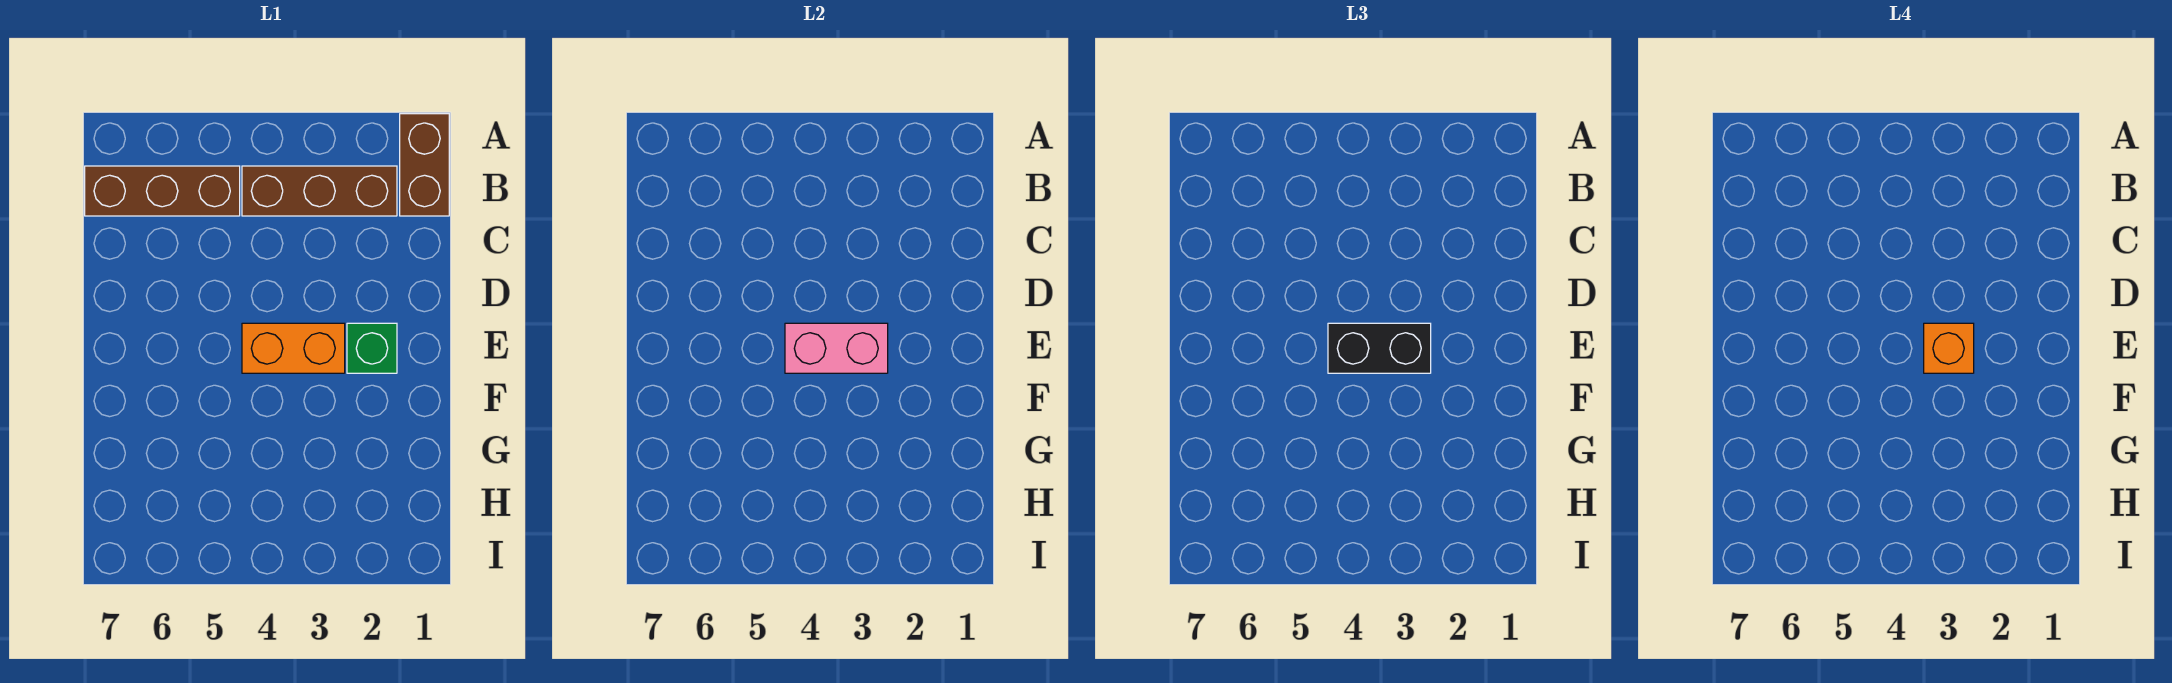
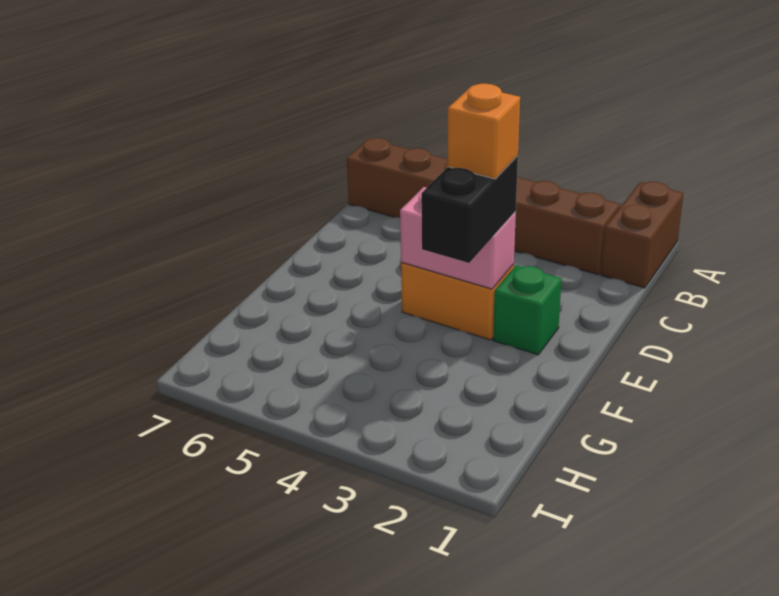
black 1x2 brick [1328,323,1431,373] -> black 1x2 brick turned to [421,156,518,263]

